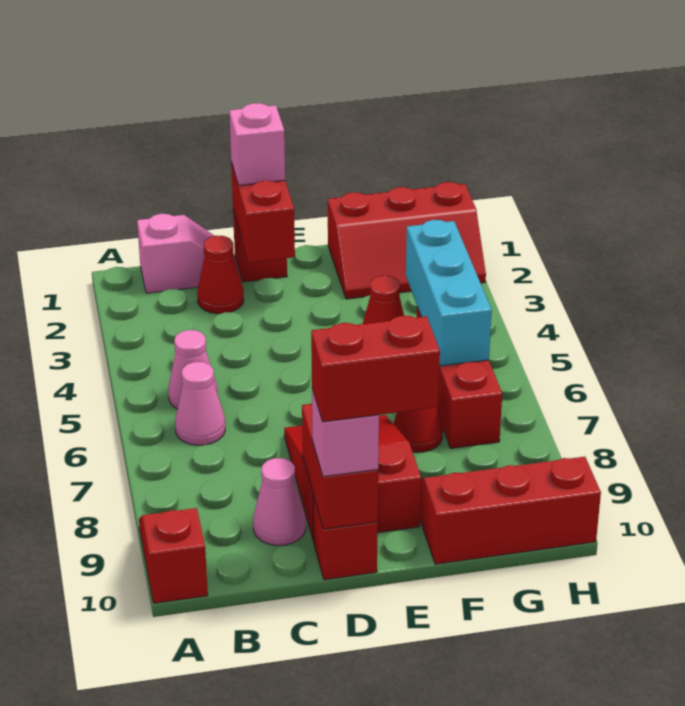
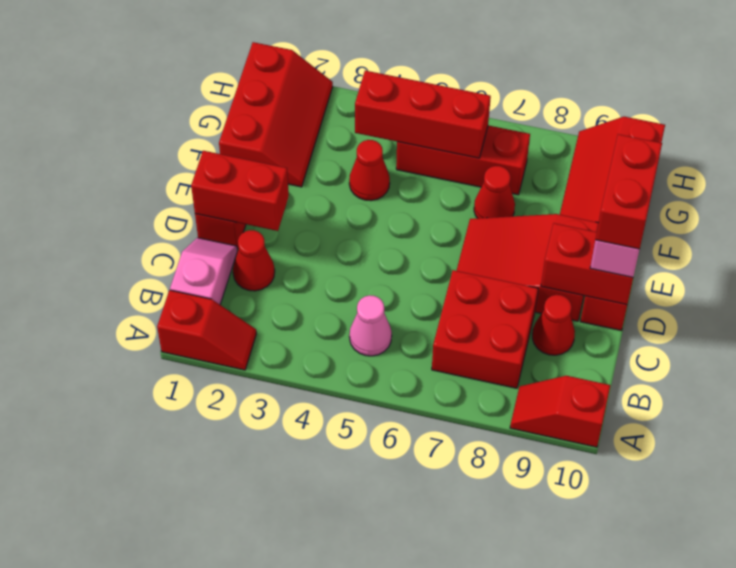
none -> red 1x2 slope [157,290,256,370]
pink 1x1 cone [175,362,225,445] -> none
none -> red 2x2 brick [432,270,538,388]
pink 1x1 cone [253,458,306,546] -> red 1x1 cone [532,295,575,355]
pink 1x1 brick [229,103,285,185] -> none
cyan 1x3 brick [406,220,492,366] -> red 1x3 brick [355,71,491,158]

